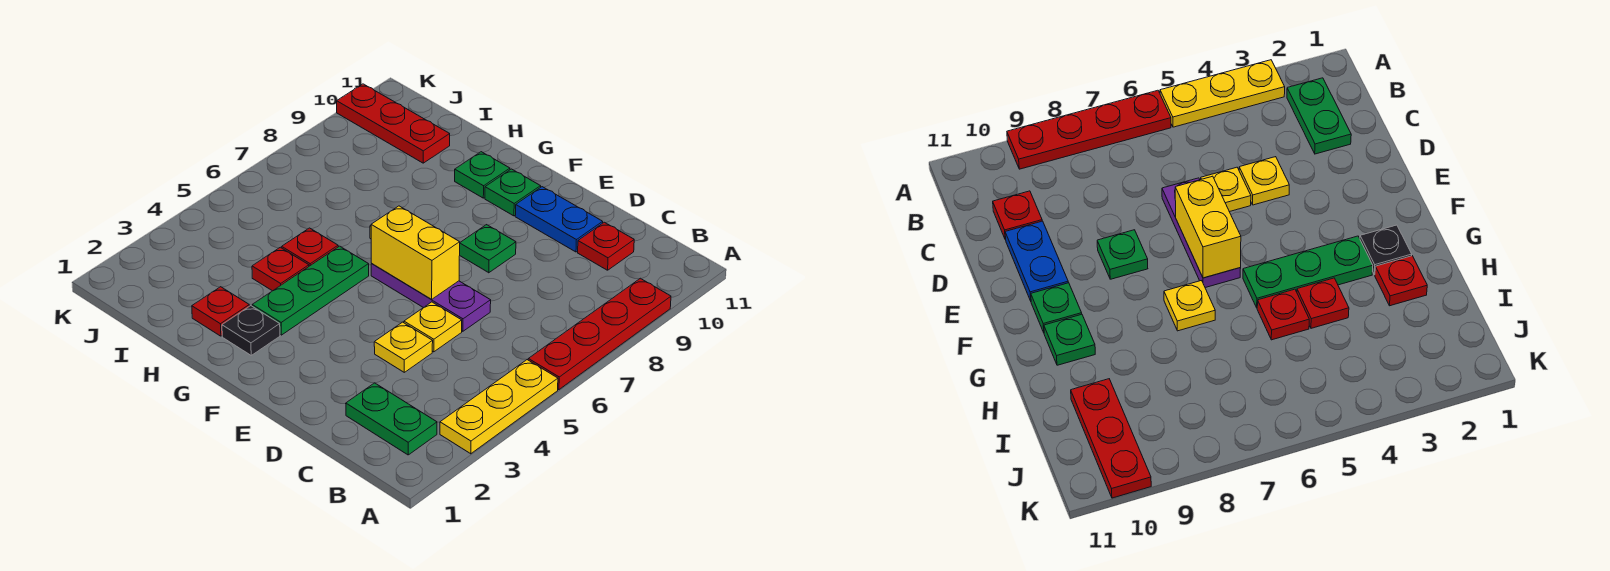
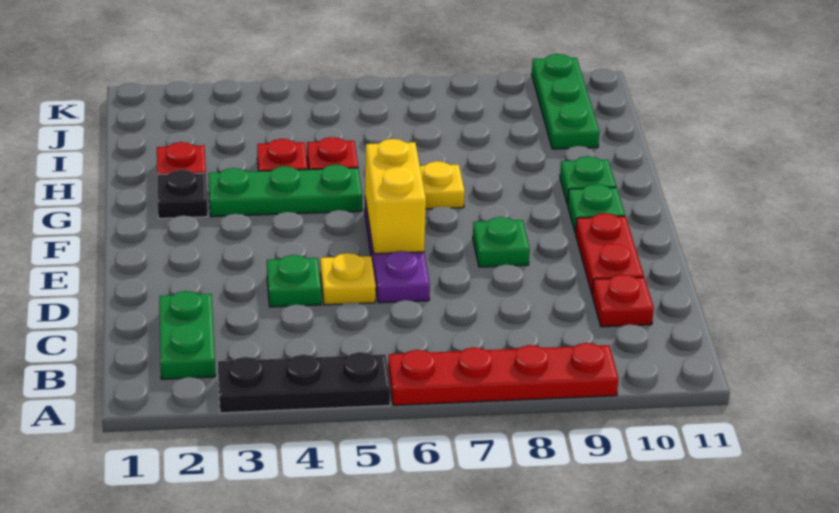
yellow 1x3 plate [440,360,558,454] -> black 1x3 plate [218,352,391,413]
yellow 1x1 plate [374,322,433,372] -> green 1x1 plate [267,255,321,307]
blue 1x2 plate [515,187,603,252] -> red 1x2 plate [576,213,644,294]
red 1x3 plate [337,84,450,163] -> green 1x3 plate [532,54,599,149]

